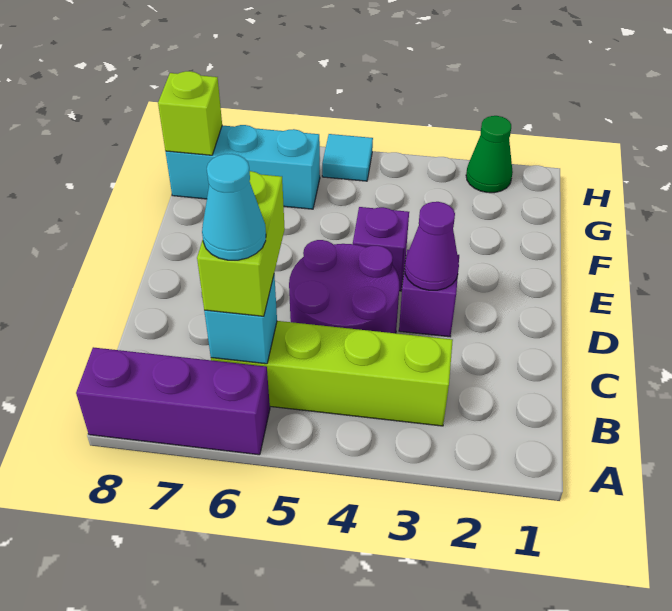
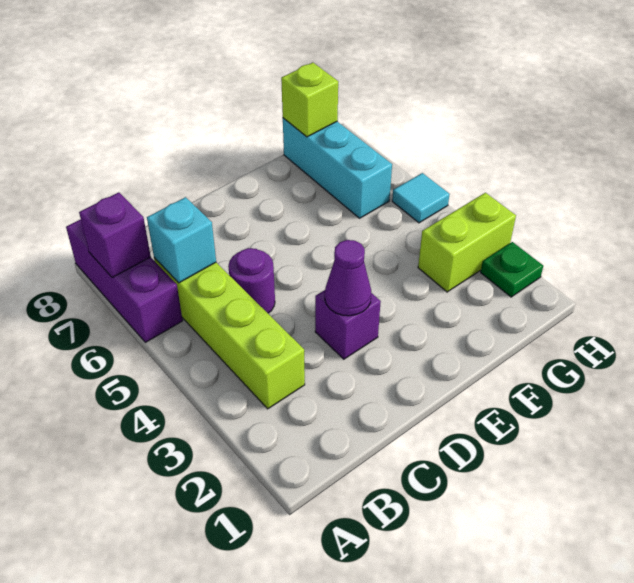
lime 1x2 brick [197,171,285,316] -> lime 1x2 brick moved to [418,193,516,292]
cyan 1x1 cone [202,154,266,260] -> none
purple 2x2 round brick [289,240,399,333] -> purple 1x1 round brick [228,248,275,313]
purple 1x1 brick [353,207,409,291] -> purple 1x1 brick moved to [79,192,151,278]
green 1x1 cone [466,116,513,193] -> green 1x1 plate [481,242,543,297]

